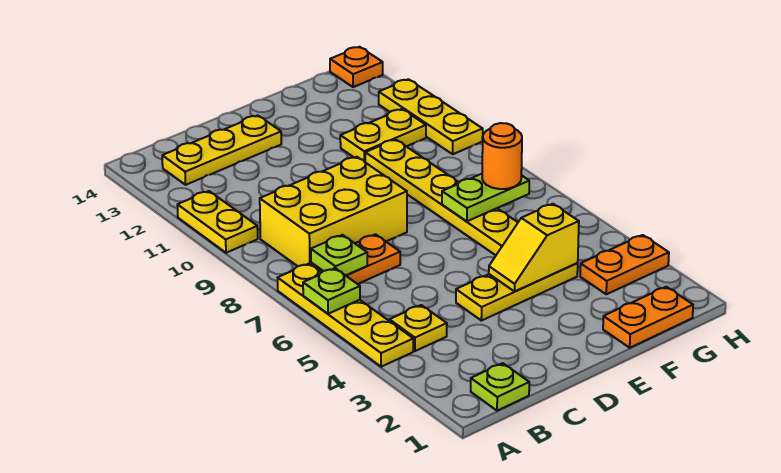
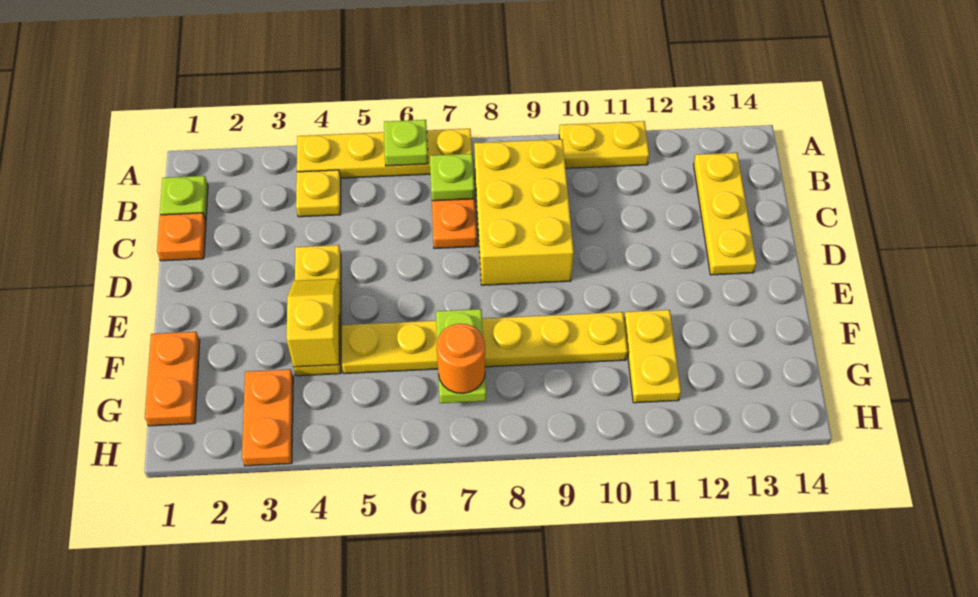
yellow 1x3 plate [379,79,483,154] -> none
orange 1x1 plate [330,47,383,87] -> orange 1x1 plate moved to [157,213,206,261]

